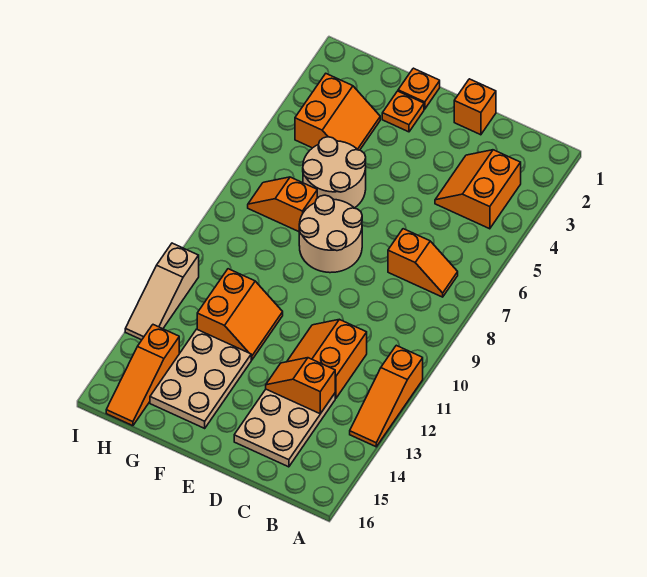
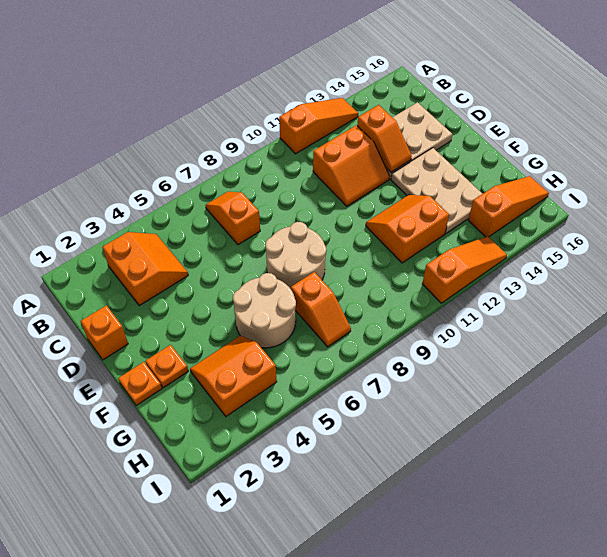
orange 2x2 slope [435,150,521,229] -> orange 2x2 slope turned to [103,232,188,306]
tan 2x3 plate [150,329,251,428] -> tan 2x3 plate turned to [391,148,482,233]
tan 1x3 slope [125,243,199,340] -> orange 1x3 slope [422,236,507,303]

